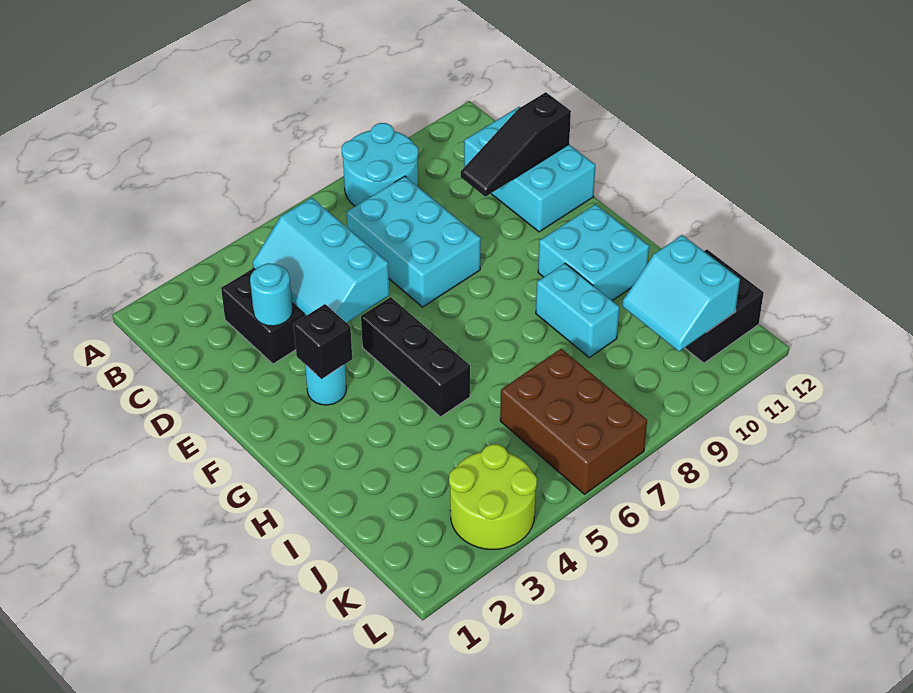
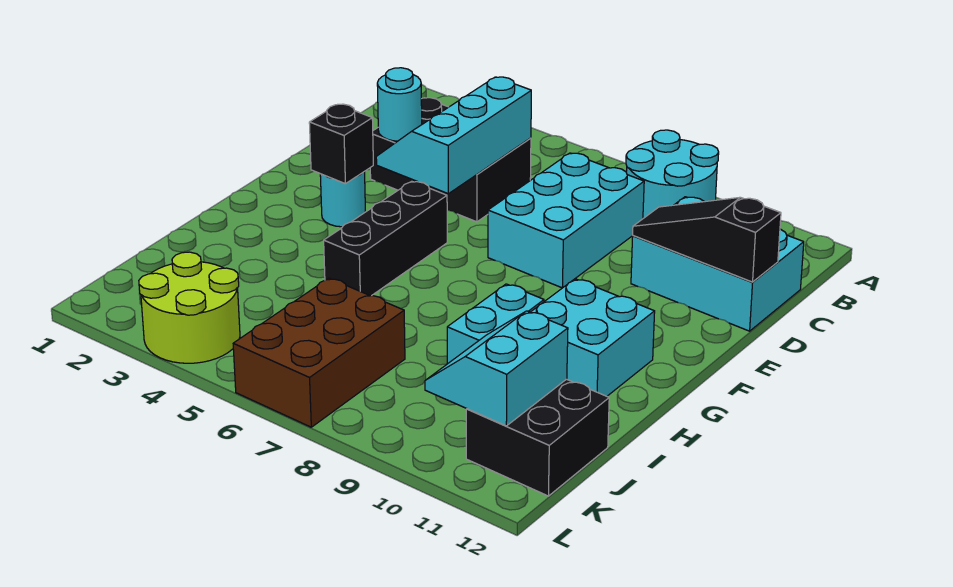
cyan 2x3 brick [464,107,595,232] -> cyan 2x3 brick turned to [631,197,804,331]

